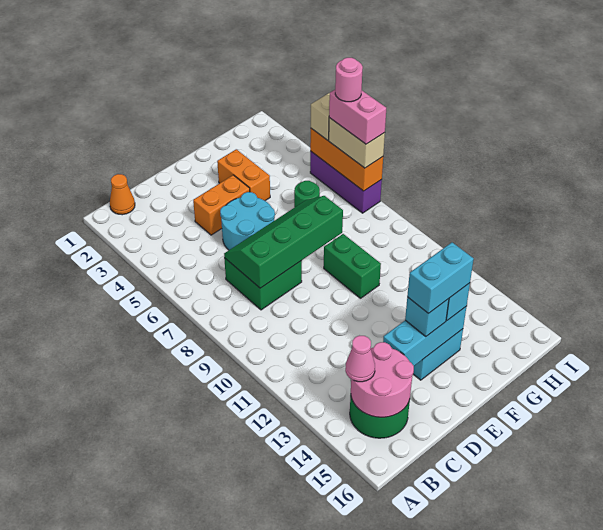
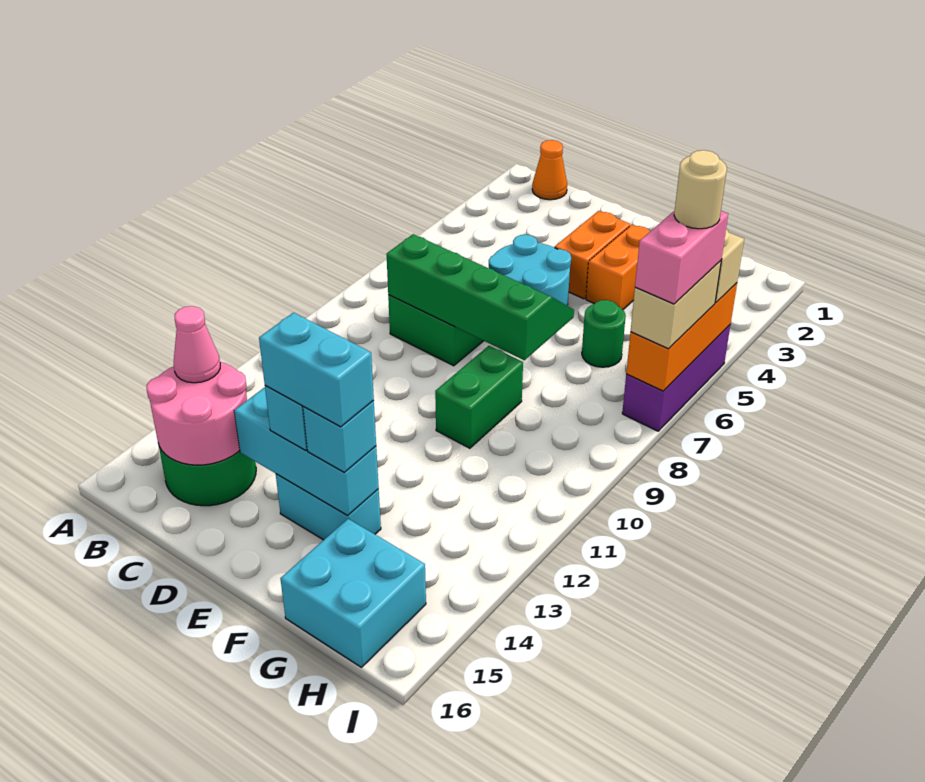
orange 1x2 brick [193,175,250,235] -> orange 1x2 brick turned to [555,211,630,299]
none -> cyan 2x2 brick [280,519,426,667]
pink 1x1 round brick [335,58,363,102] -> tan 1x1 round brick [674,150,727,229]

